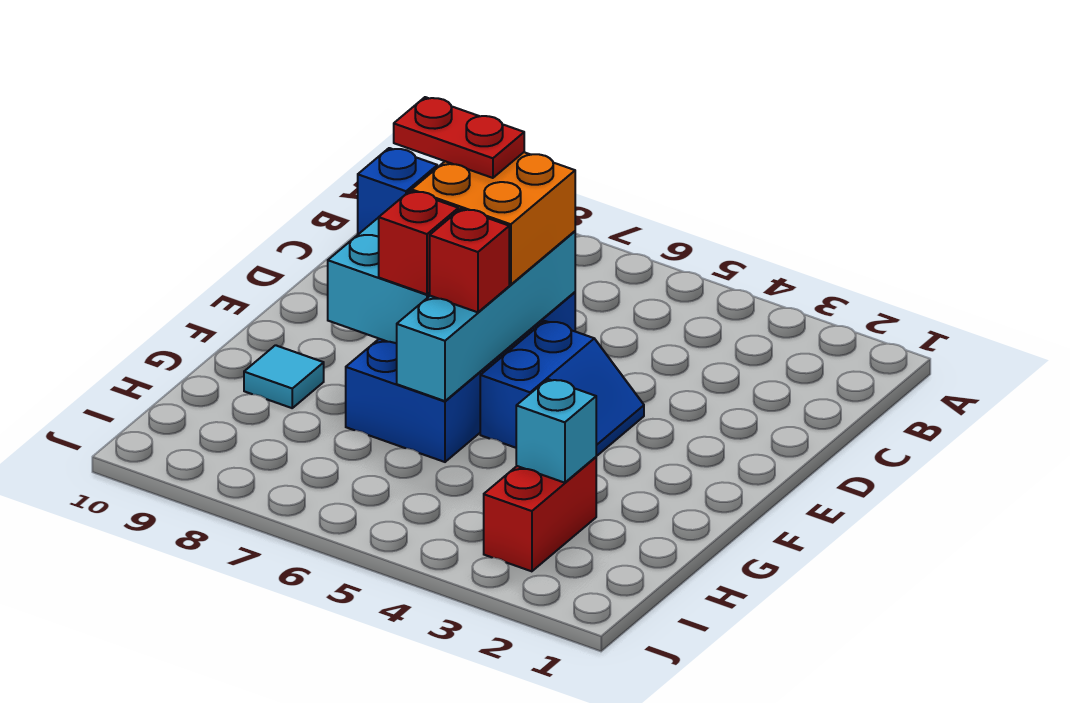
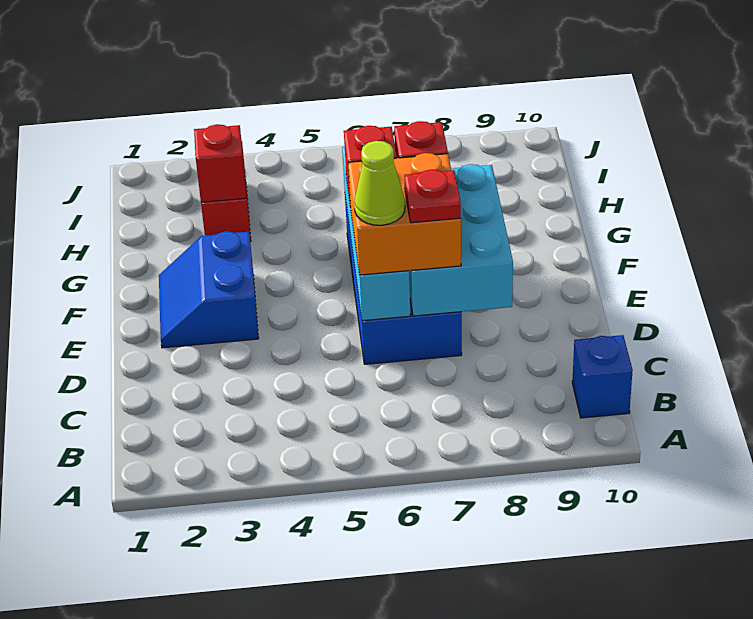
none -> lime 1x1 cone [354,141,405,225]
red 1x2 plate [394,97,524,178] -> red 1x1 plate [404,170,461,223]
blue 2x2 slope [480,321,644,456] -> blue 2x2 slope moved to [159,231,259,348]
cyan 1x1 tile [244,345,324,408] -> none
cyan 1x1 brick [516,379,596,483] -> red 1x1 brick [194,124,246,202]

